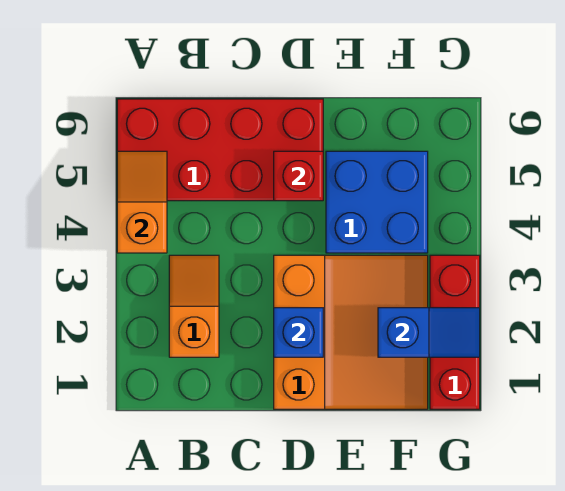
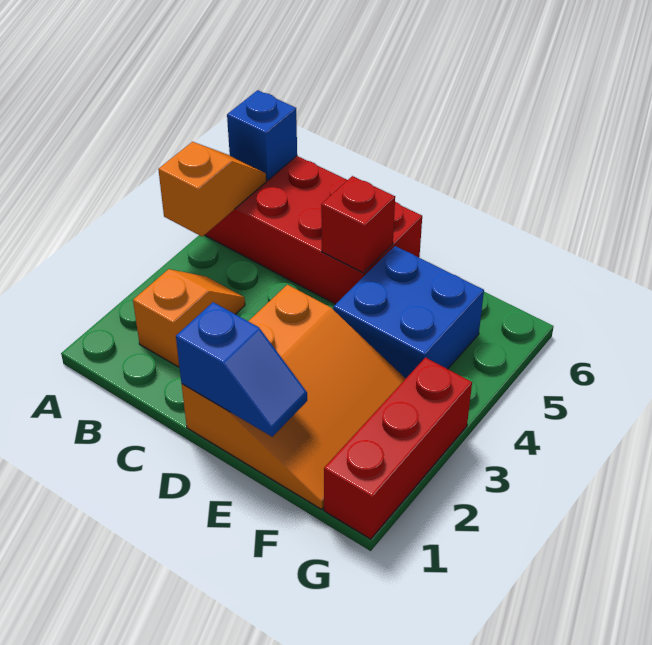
blue 1x1 brick [274,308,323,357] -> blue 1x1 brick moved to [227,90,297,180]
blue 1x2 slope [378,308,480,357] -> blue 1x2 slope moved to [176,302,307,437]

